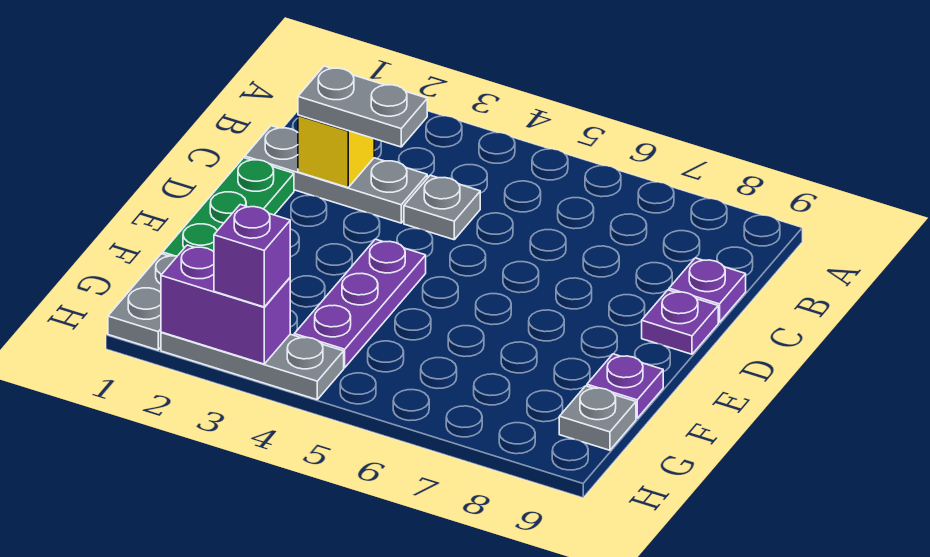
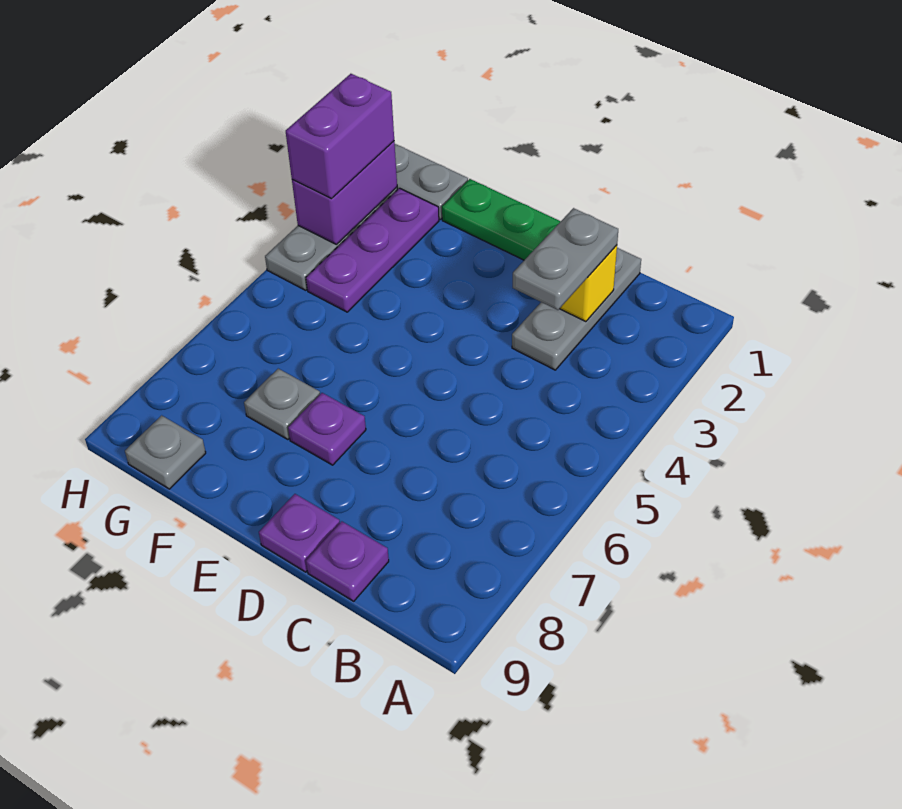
grey 1x1 plate [404,175,480,240] -> grey 1x1 plate moved to [244,369,320,440]
purple 1x3 plate [294,239,426,368] -> purple 1x3 plate turned to [306,188,439,312]
purple 1x1 plate [587,354,663,418] -> purple 1x1 plate moved to [288,393,366,465]
purple 1x1 brick [214,205,290,307] -> purple 1x2 brick [286,74,394,199]

